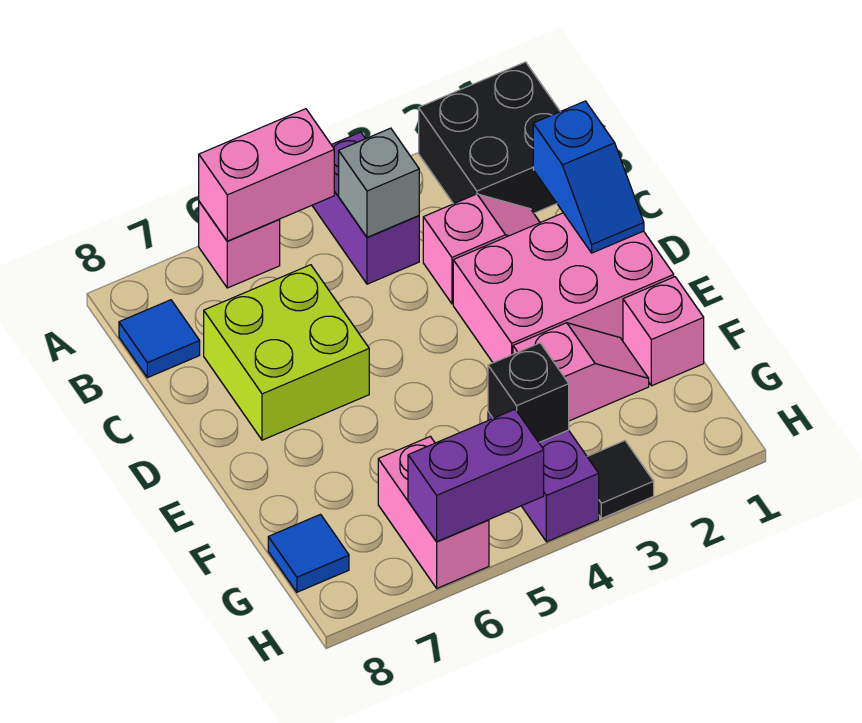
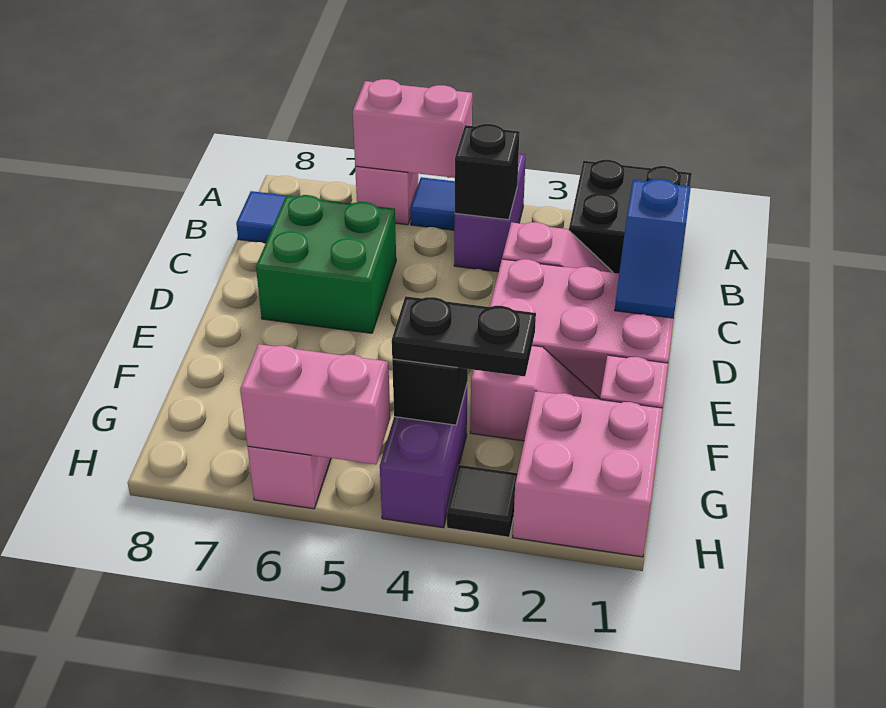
grey 1x1 brick [339,128,419,238] -> black 1x1 brick [455,124,520,220]
lime 2x2 brick [204,265,369,440] -> green 2x2 brick [256,195,396,333]
none -> pink 2x2 brick [513,391,662,557]
none -> black 1x2 plate [392,296,536,376]
blue 1x1 tile [268,514,349,592] -> blue 1x1 tile moved to [410,177,455,230]
purple 1x2 brick [408,409,544,542] -> pink 1x2 brick [240,344,390,464]

